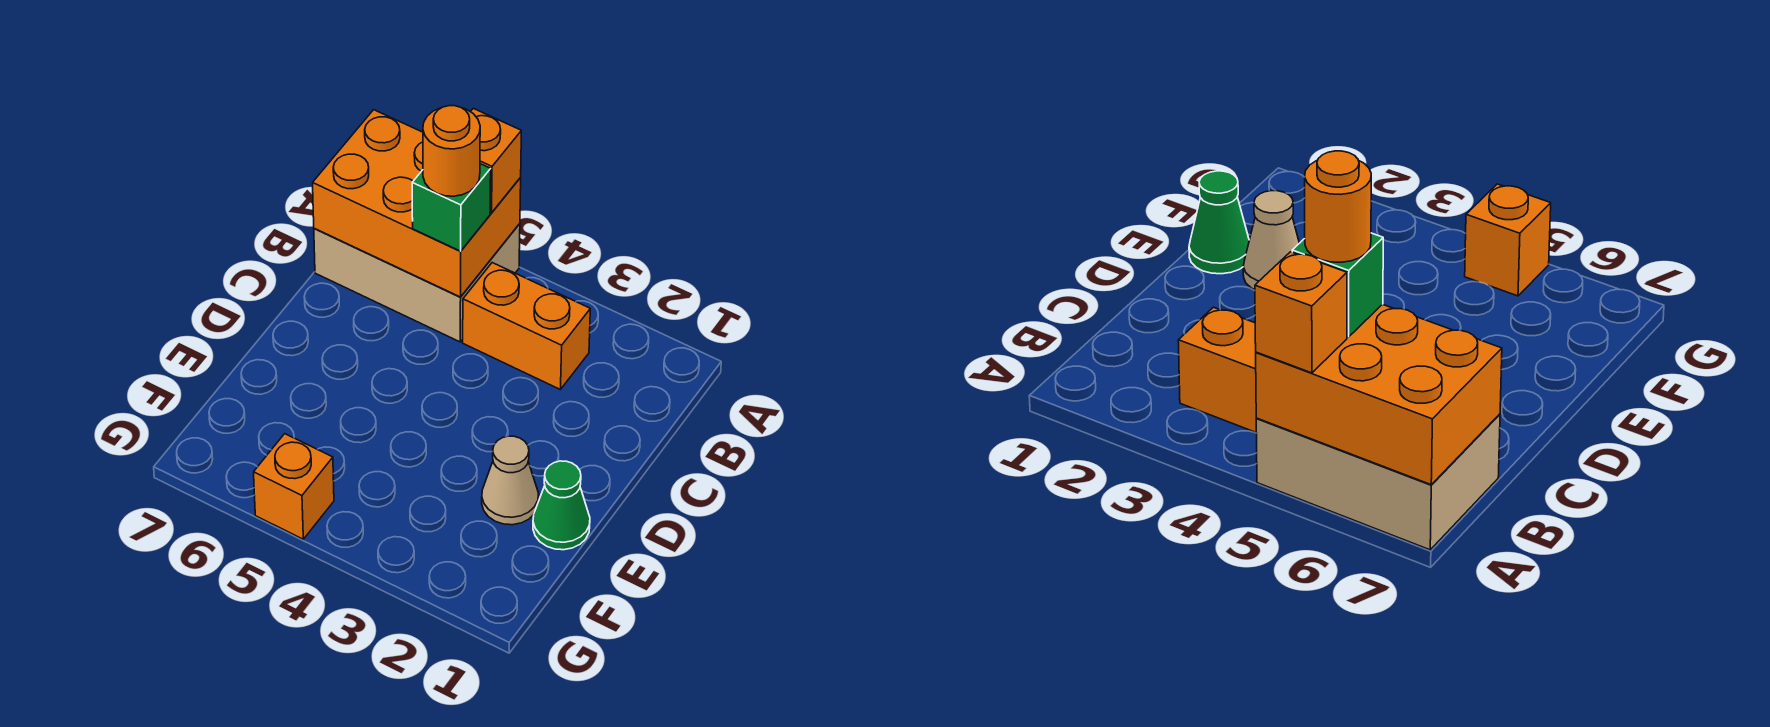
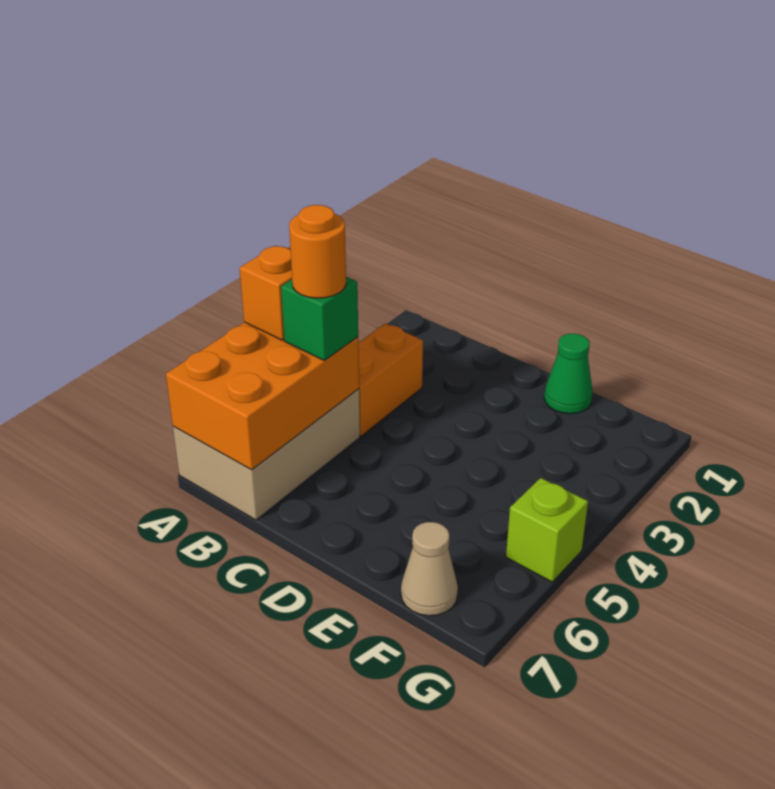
tan 1x1 cone [482,436,539,525] -> tan 1x1 cone moved to [401,522,458,616]
orange 1x1 brick [254,434,334,539] -> lime 1x1 brick [506,478,588,582]

